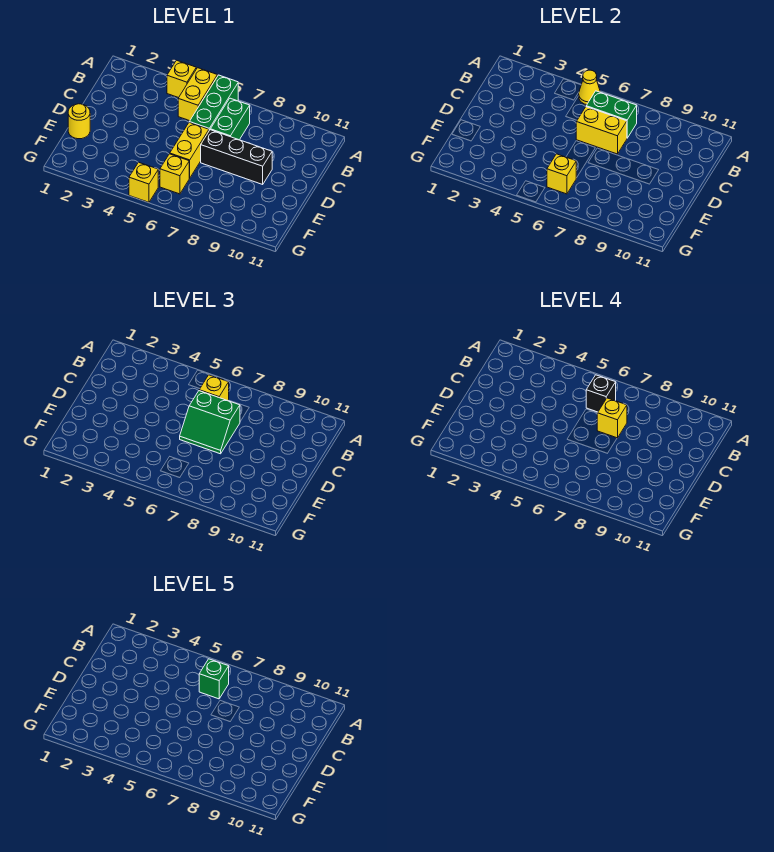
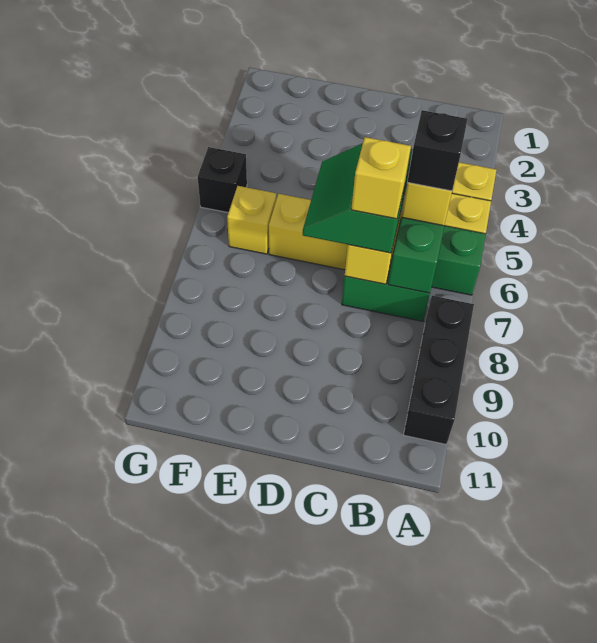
yellow 1x1 cone [579,70,600,105] -> none
green 1x1 brick [199,659,229,699] -> none
black 1x3 brick [201,130,272,184] -> black 1x3 brick moved to [404,296,474,444]
yellow 1x1 round brick [68,104,90,139] -> none
yellow 1x1 brick [547,154,576,194] -> none
yellow 1x1 brick [129,162,158,202] -> black 1x1 brick [198,147,247,213]

